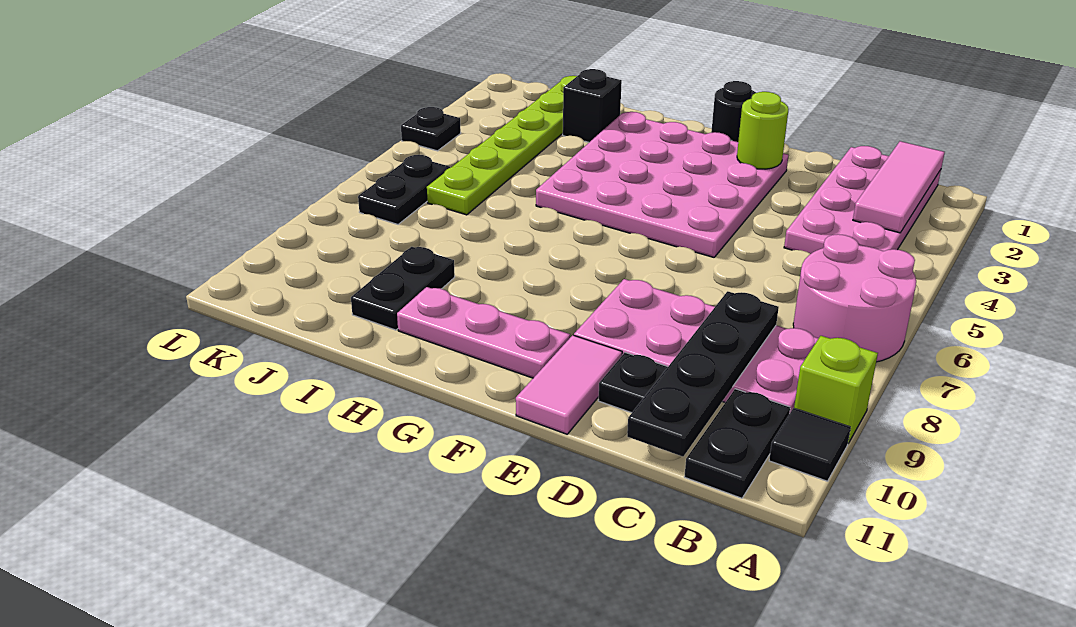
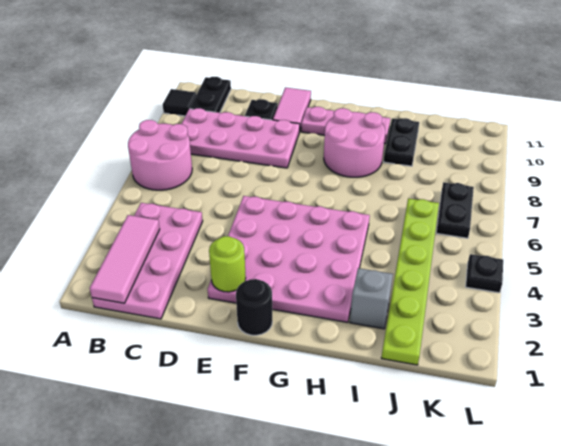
lime 1x1 brick [794,336,878,443] -> none
black 1x4 plate [627,291,779,457] -> none
none -> pink 2x2 round brick [324,108,385,177]
black 1x1 brick [563,69,622,142] -> grey 1x1 brick [350,268,393,329]

